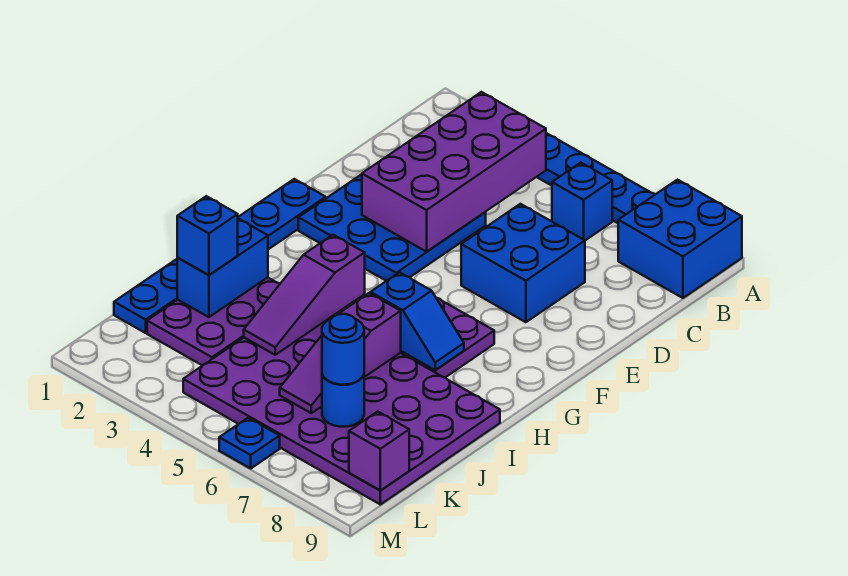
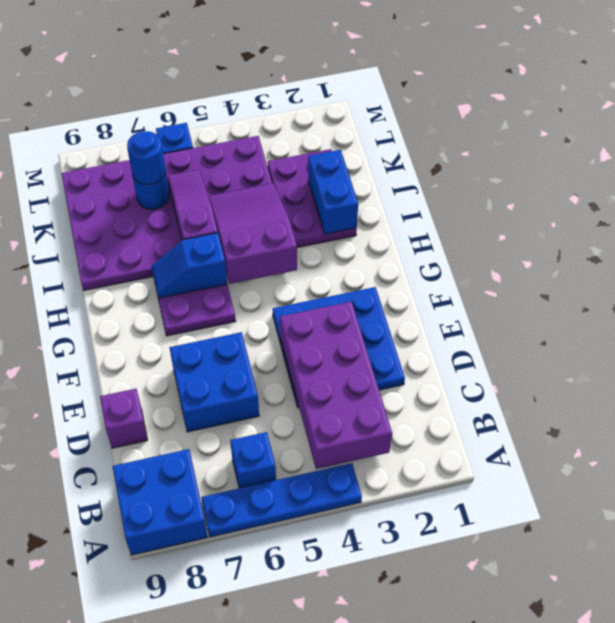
blue 1x6 plate [114,179,326,333] -> none
purple 1x3 slope [244,235,365,355] -> purple 2x3 slope [208,183,297,284]
blue 1x1 brick [177,196,238,275] -> none
purple 1x1 brick [349,411,409,490] -> purple 1x1 brick moved to [100,389,147,448]

